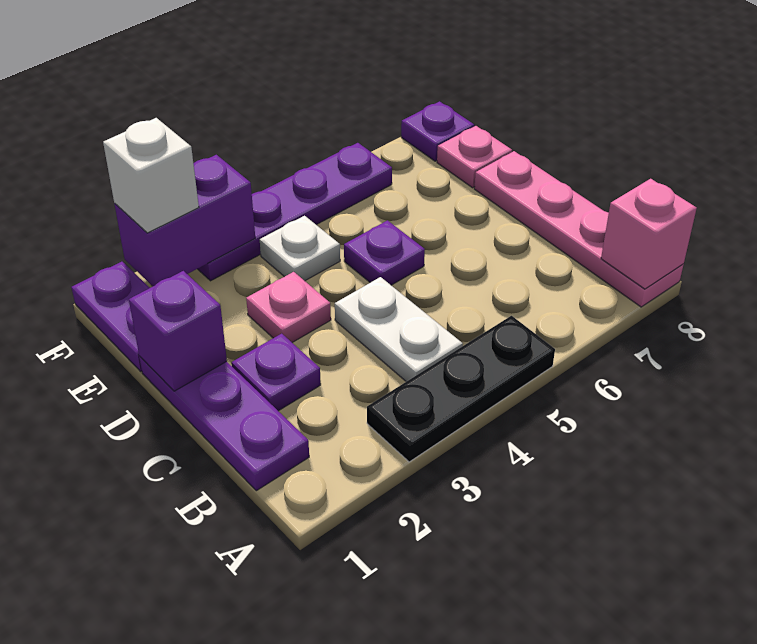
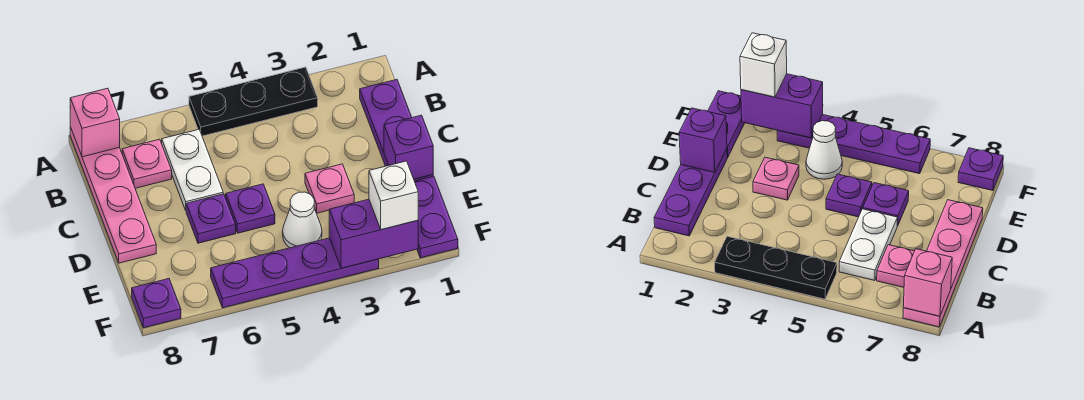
white 1x2 plate [335,277,463,382] -> white 1x2 plate moved to [162,129,223,210]
purple 1x1 plate [232,334,321,411] -> purple 1x1 plate moved to [186,194,236,243]
white 1x1 plate [260,216,340,281] -> white 1x1 cone [283,192,322,248]
pink 1x1 plate [437,126,512,188] -> pink 1x1 plate moved to [122,139,172,188]

